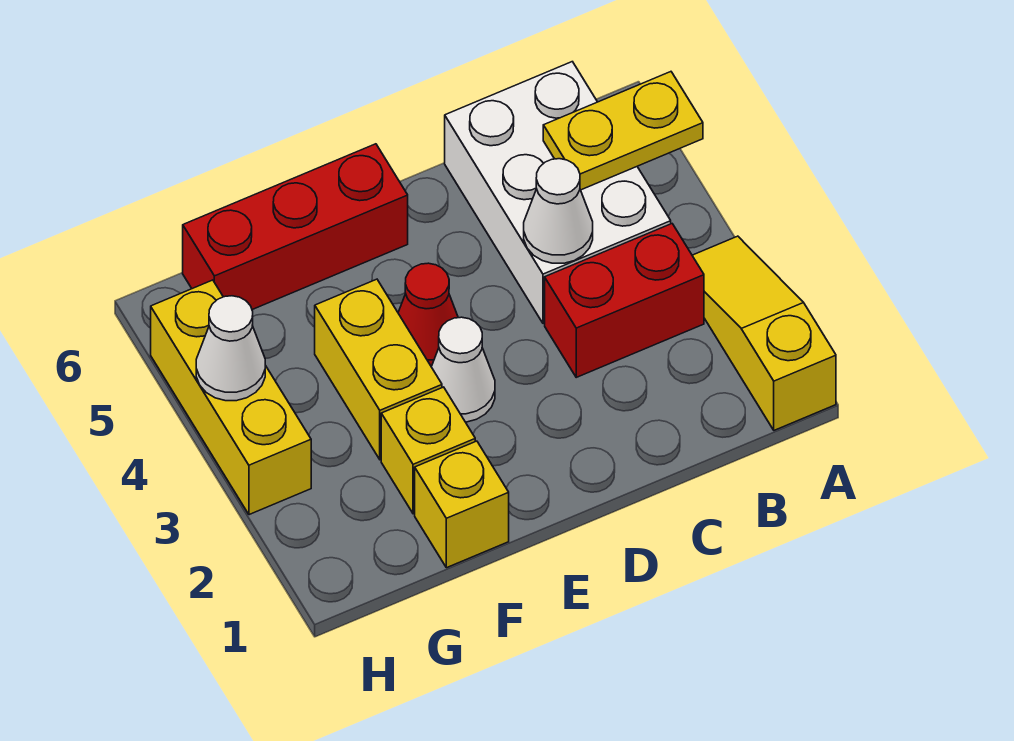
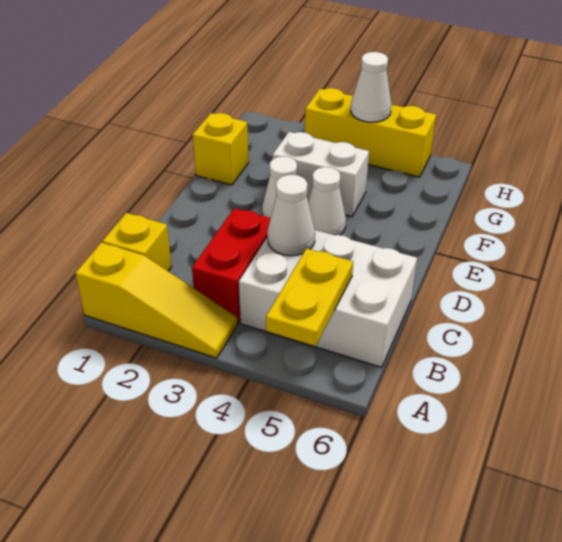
red 1x1 cone [398,263,458,367] -> white 1x1 cone [308,167,346,235]
red 1x3 brick [183,144,408,310] -> none
yellow 1x1 brick [381,387,475,514] -> yellow 1x1 brick moved to [102,213,172,271]
yellow 1x2 brick [315,279,442,460] -> white 1x2 brick [273,132,369,216]

